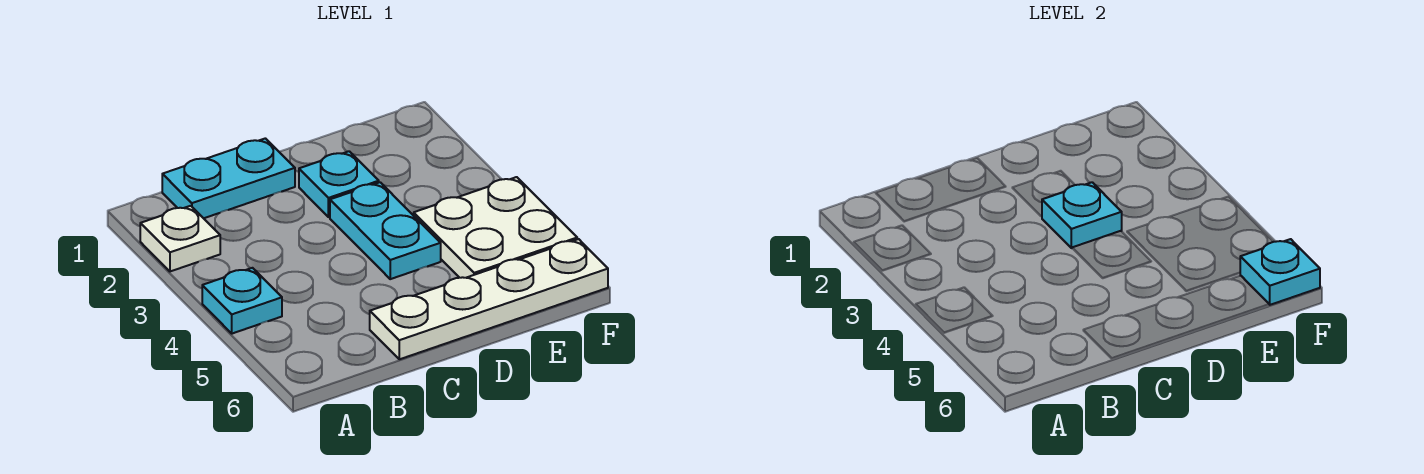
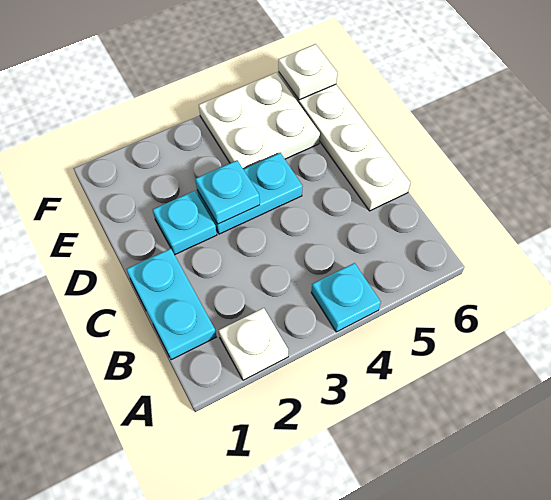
cyan 1x1 plate [1240,239,1320,305] -> white 1x1 plate [278,44,337,100]

